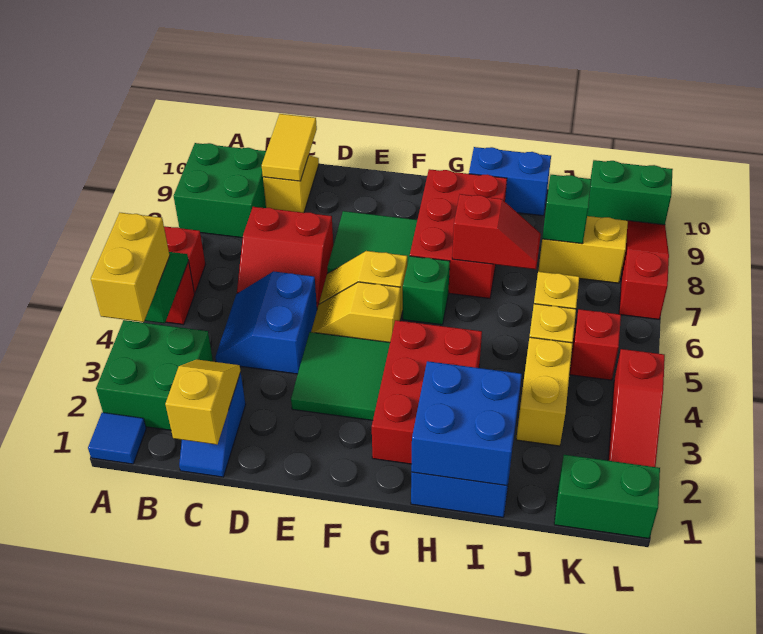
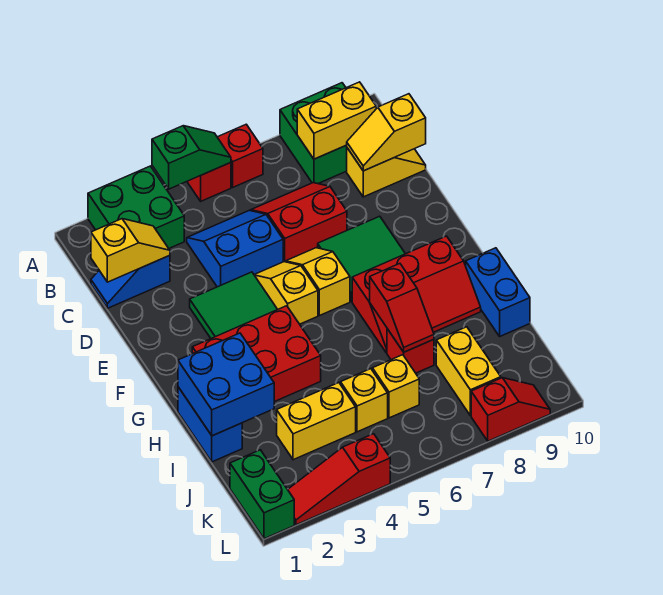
blue 1x1 tile [88,412,146,464] -> none
yellow 1x2 brick [91,213,170,322] -> yellow 1x2 brick moved to [297,82,376,159]
red 2x2 slope [237,207,333,308] -> red 2x2 slope turned to [251,183,347,262]
yellow 1x2 tile [262,114,317,181] -> yellow 1x2 slope [347,94,426,171]
green 1x1 brick [403,256,450,325] -> none
red 2x3 brick [410,169,507,298] -> red 2x3 slope [352,236,481,353]
green 1x1 brick [542,175,591,244] -> none
red 1x1 brick [570,309,621,380] -> red 1x1 brick moved to [387,329,434,373]
green 1x2 brick [587,160,673,225] -> none
red 1x3 slope [619,221,669,319] -> red 1x2 slope [471,378,550,441]

